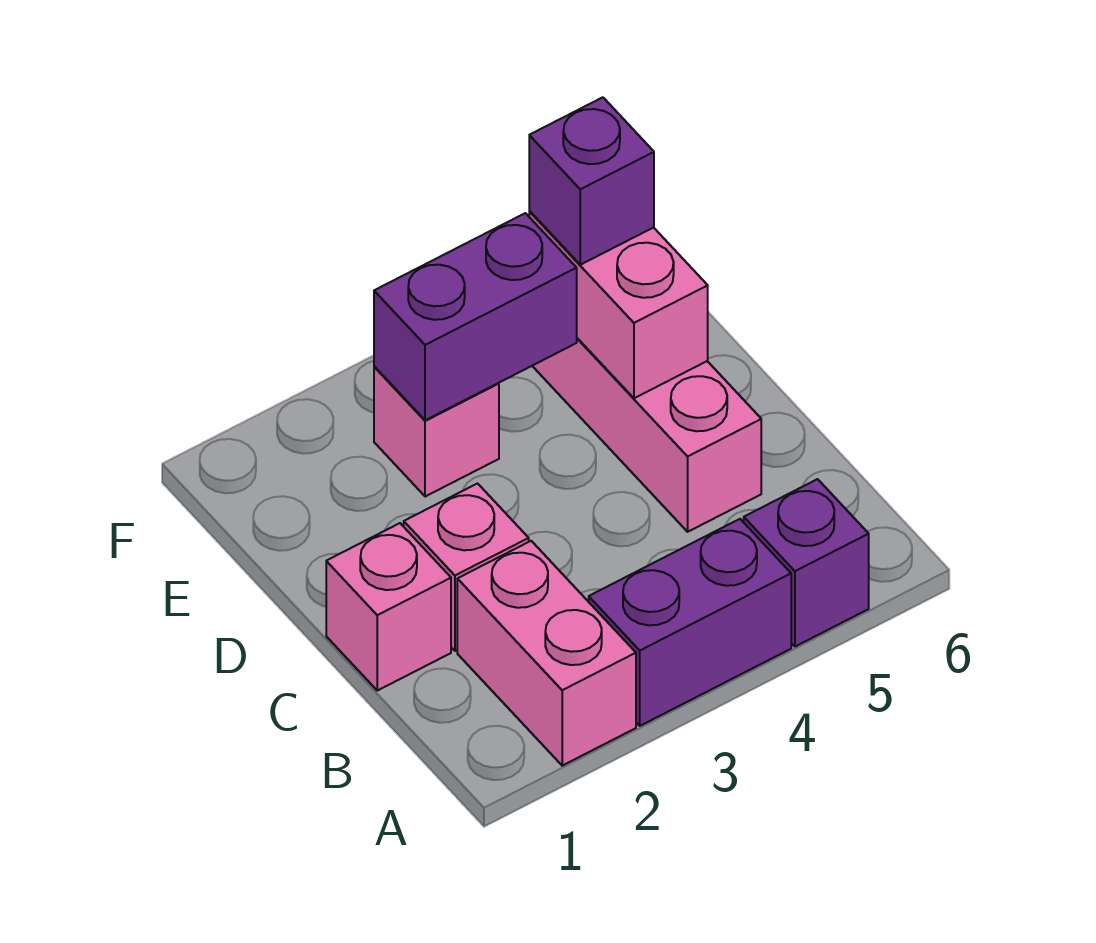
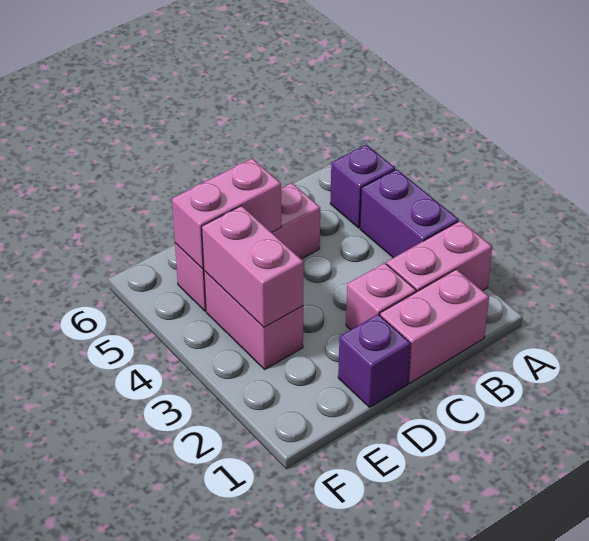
pink 1x1 brick [326,523,451,691] -> pink 1x2 brick [380,269,489,383]
pink 1x1 brick [374,366,499,497] -> pink 1x2 brick [204,271,303,369]
purple 1x2 brick [374,213,577,420] -> pink 1x2 brick [202,206,304,327]
purple 1x1 brick [529,97,654,265] -> purple 1x1 brick moved to [338,314,411,407]

